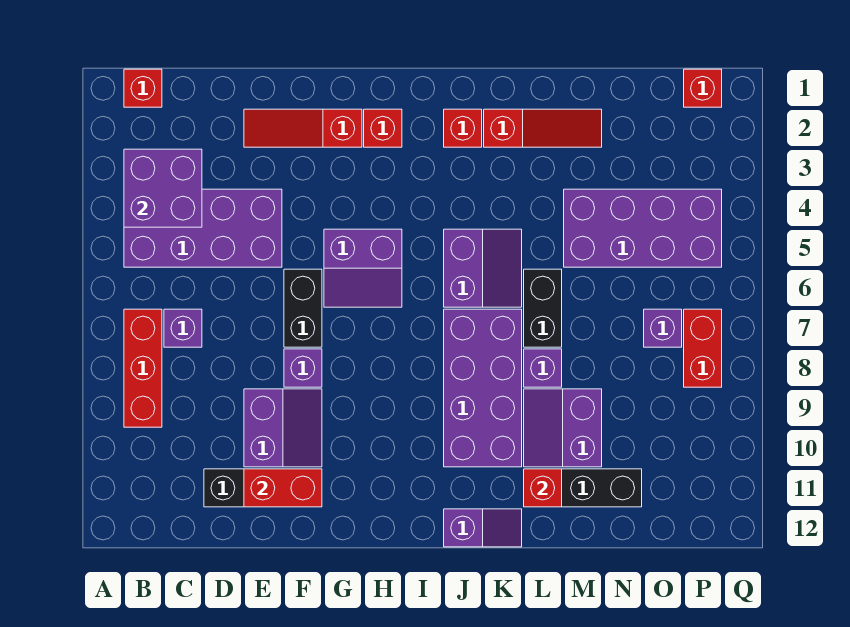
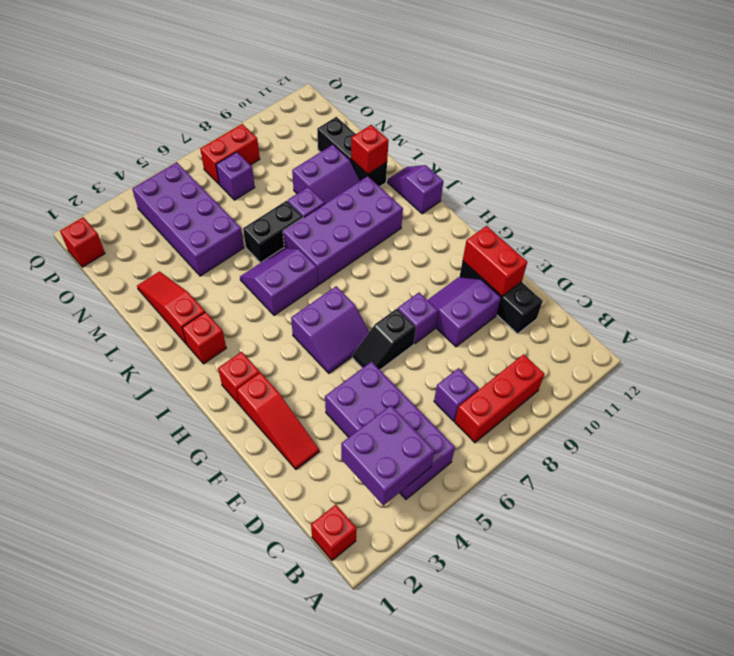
black 1x2 brick [284,269,322,347] -> black 1x2 slope [352,309,416,370]
purple 2x2 slope [324,229,402,307] -> purple 2x2 slope turned to [291,286,369,373]

